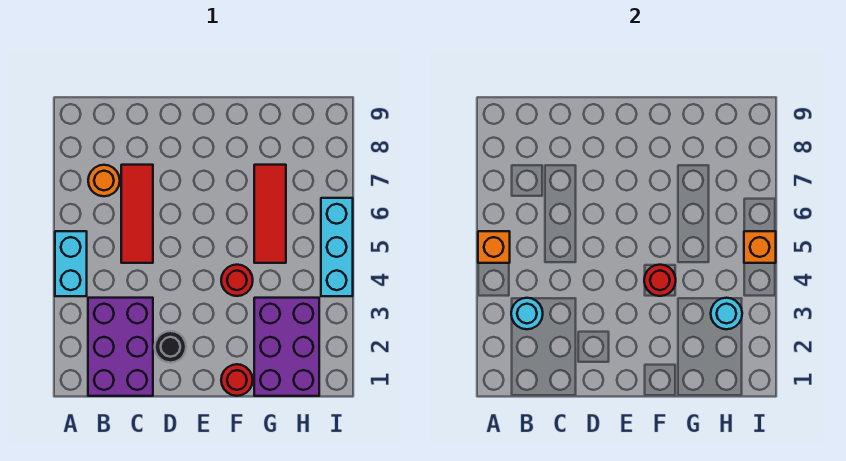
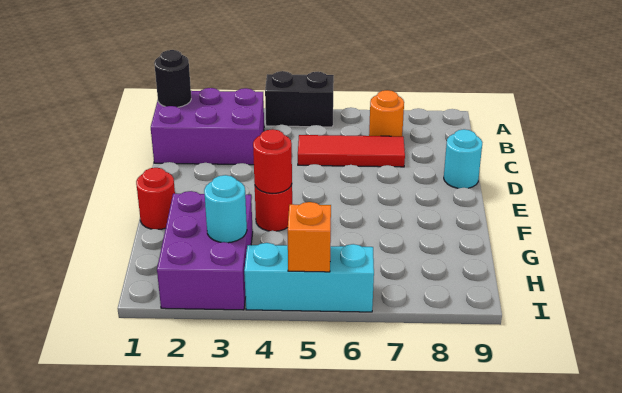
cyan 1x2 brick [55,231,87,296] -> black 1x2 brick [265,71,334,127]
orange 1x1 brick [478,231,510,263] -> none
cyan 1x1 round brick [511,298,543,329] -> cyan 1x1 round brick moved to [444,129,482,188]
black 1x1 round brick [155,331,186,363] -> black 1x1 round brick moved to [154,50,191,107]
purple 2x3 brick [254,298,319,396] -> purple 2x3 brick turned to [157,191,253,310]
red 1x3 tile [254,165,286,263] -> none

